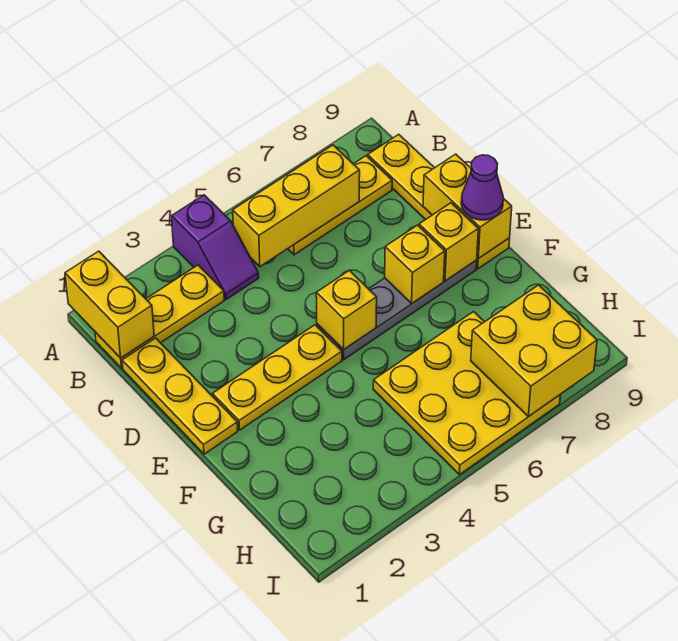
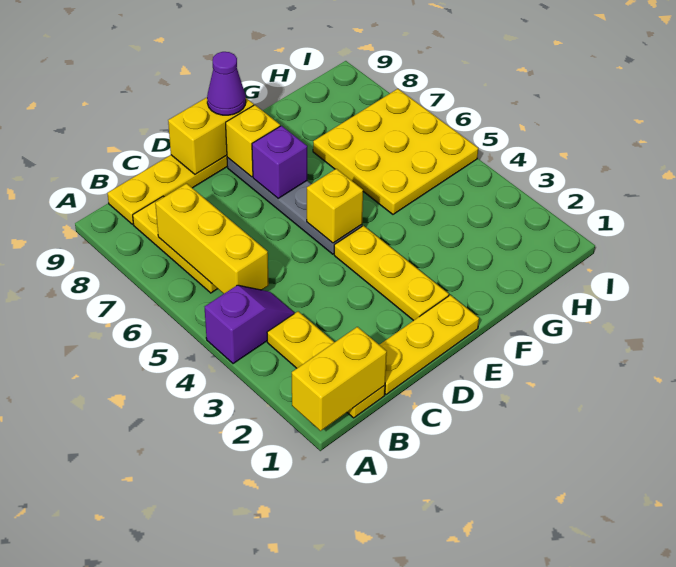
yellow 1x1 brick [385,225,445,303] -> purple 1x1 brick [252,126,307,198]
yellow 2x2 brick [471,285,597,417] -> none

